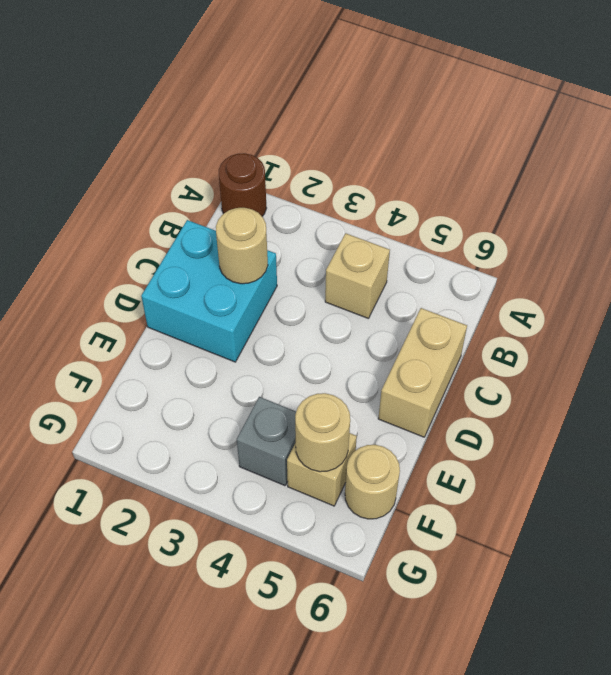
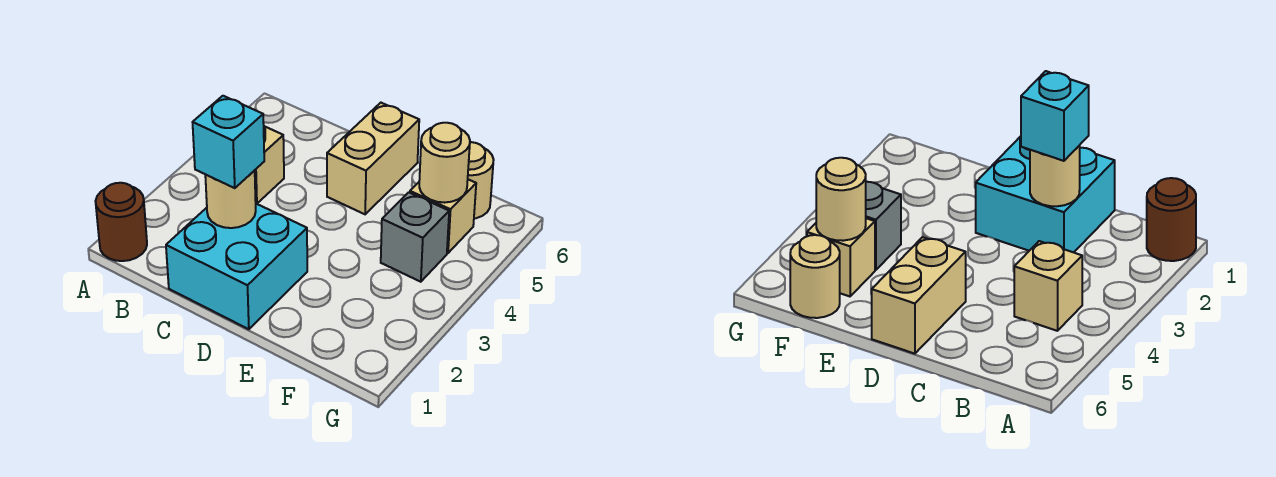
none -> cyan 1x1 brick [193,96,264,188]
tan 1x2 brick [378,308,467,437] -> tan 1x2 brick turned to [327,103,419,214]

